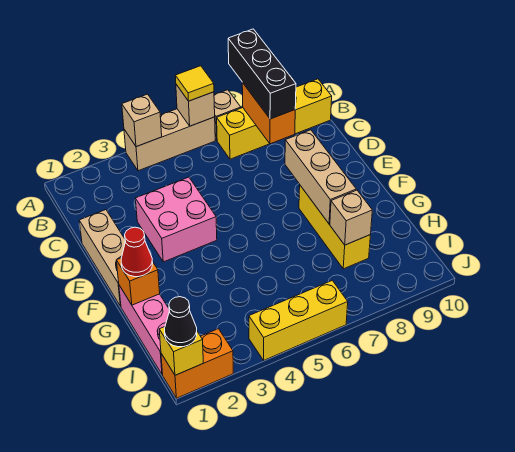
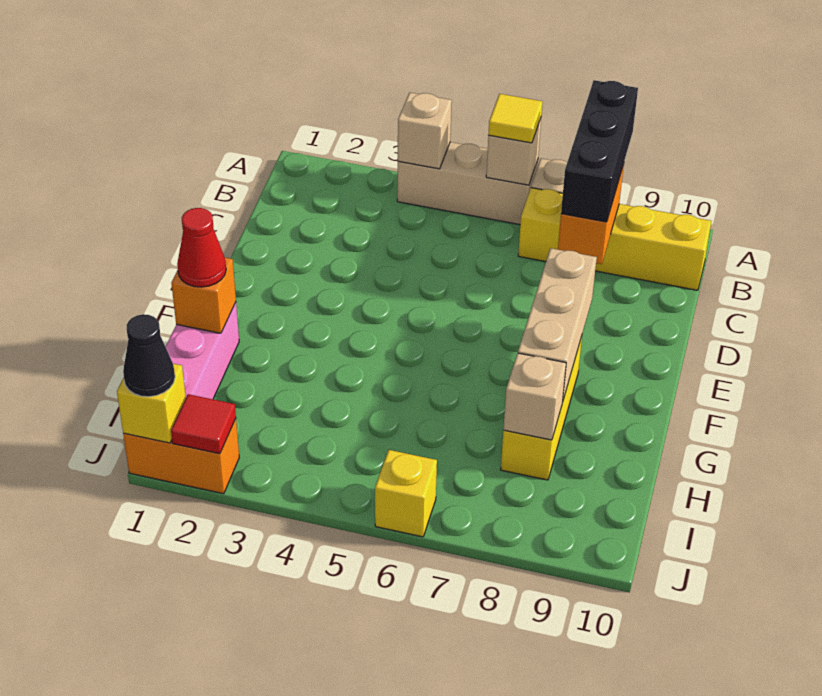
tan 1x3 brick [79,210,125,306] -> none
pink 2x2 brick [135,177,217,262] -> none
none -> red 1x1 tile [171,394,236,454]
yellow 1x3 brick [249,280,348,360] -> yellow 1x1 brick [375,450,437,537]

